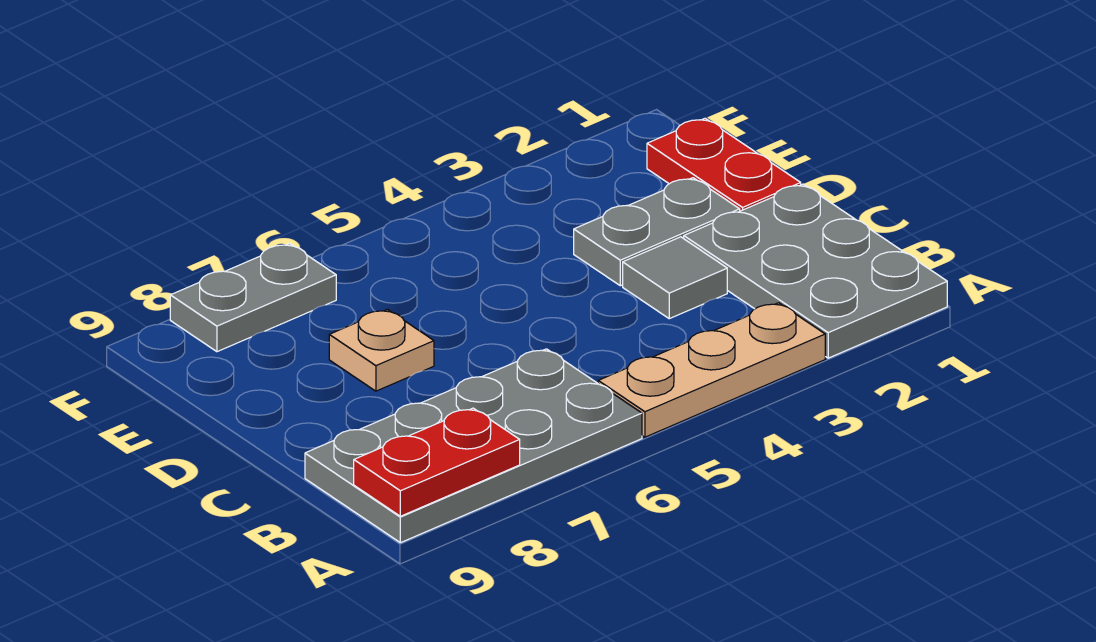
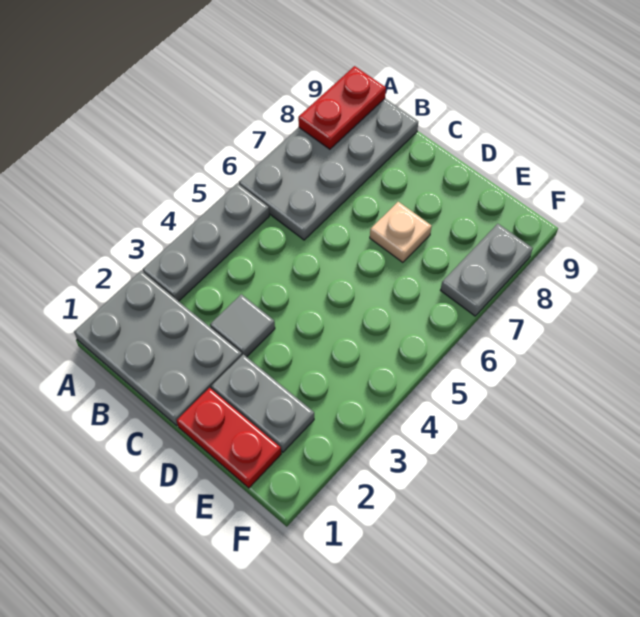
tan 1x3 plate [598,303,825,437] -> grey 1x3 plate [143,183,269,301]
grey 1x2 plate [574,178,740,286] -> grey 1x2 plate turned to [211,354,314,452]

